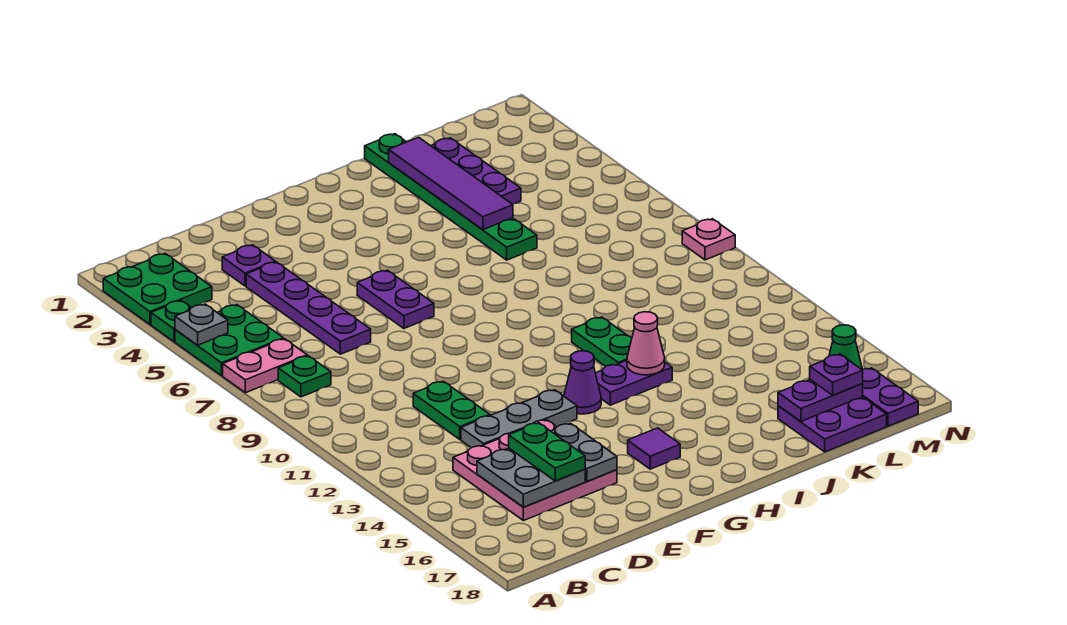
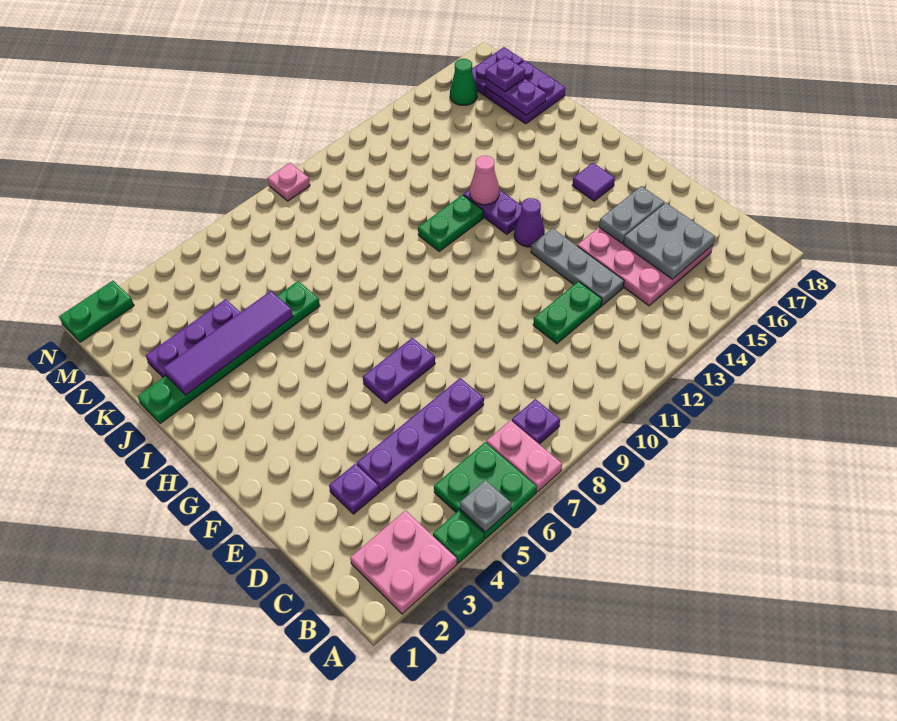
green 2x2 plate [103,254,212,324] -> pink 2x2 plate [350,510,457,614]
green 1x1 plate [278,356,331,397] -> purple 1x1 plate [512,399,560,444]
green 1x2 plate [509,423,585,481] -> green 1x2 plate moved to [59,281,134,342]

